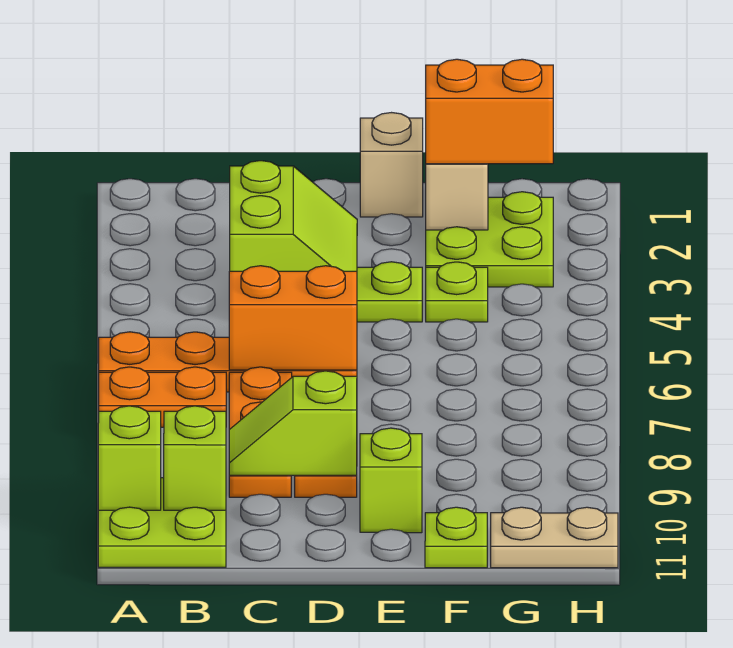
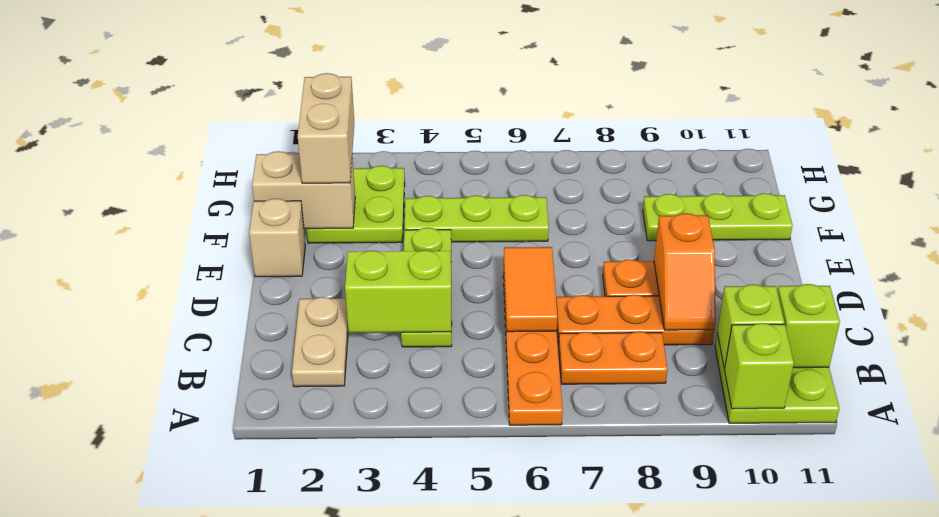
orange 1x2 plate [99,367,226,427] -> orange 1x2 plate turned to [558,332,668,384]
orange 1x2 brick [229,266,357,370] -> orange 1x2 tile [504,247,557,332]
lime 1x2 slope [229,371,357,475] -> orange 1x2 slope [654,213,716,330]
lime 1x1 brick [360,428,422,533] -> lime 1x1 brick moved to [777,284,840,368]
orange 1x2 brick [426,59,553,164] -> tan 1x2 brick [298,73,354,183]
lime 1x1 plate [426,262,488,322] -> lime 1x3 plate [405,195,549,242]
lime 1x1 plate [425,507,487,568] -> lime 1x3 plate [643,193,792,241]
tan 1x2 plate [491,507,618,568] -> tan 1x2 plate moved to [292,297,348,387]

